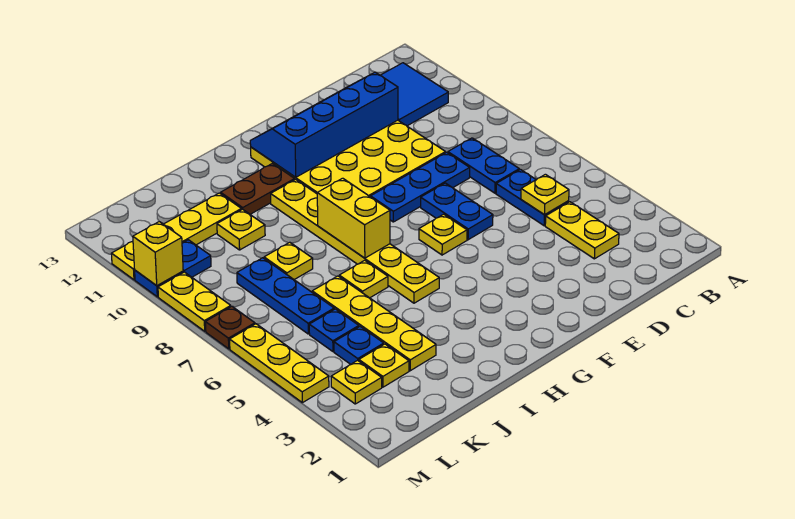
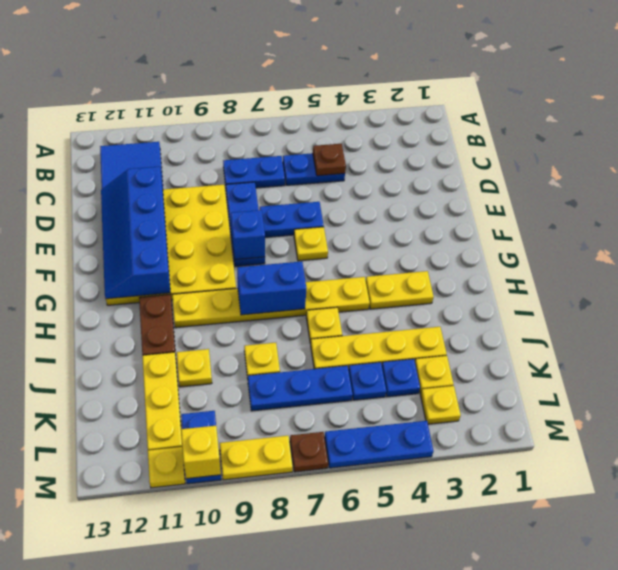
yellow 1x2 plate [545,202,619,259] -> yellow 1x2 plate moved to [366,271,434,309]
yellow 1x1 plate [521,174,569,215] -> brown 1x1 plate [313,144,346,176]
none -> blue 1x1 brick [231,210,265,260]
yellow 1x2 brick [317,178,390,258] -> blue 1x2 brick [237,261,307,315]
yellow 1x3 plate [230,324,329,403] -> blue 1x3 plate [325,421,434,468]

